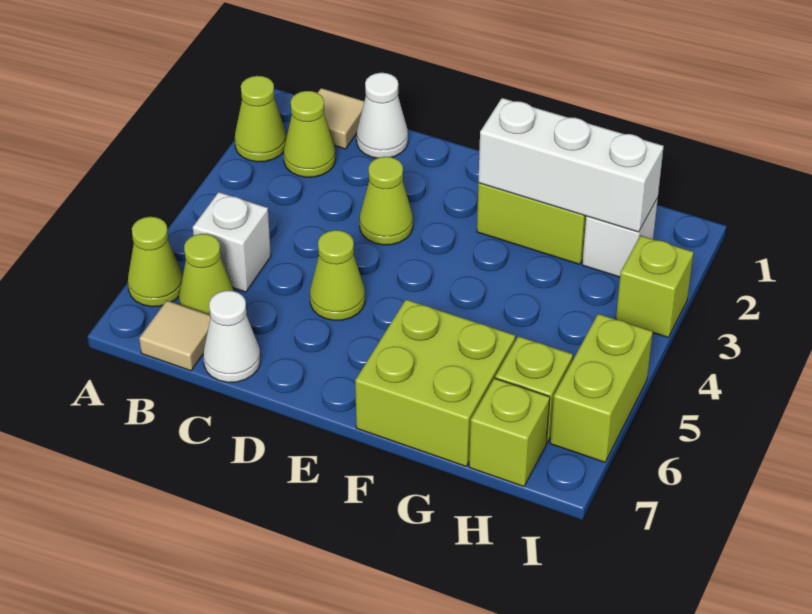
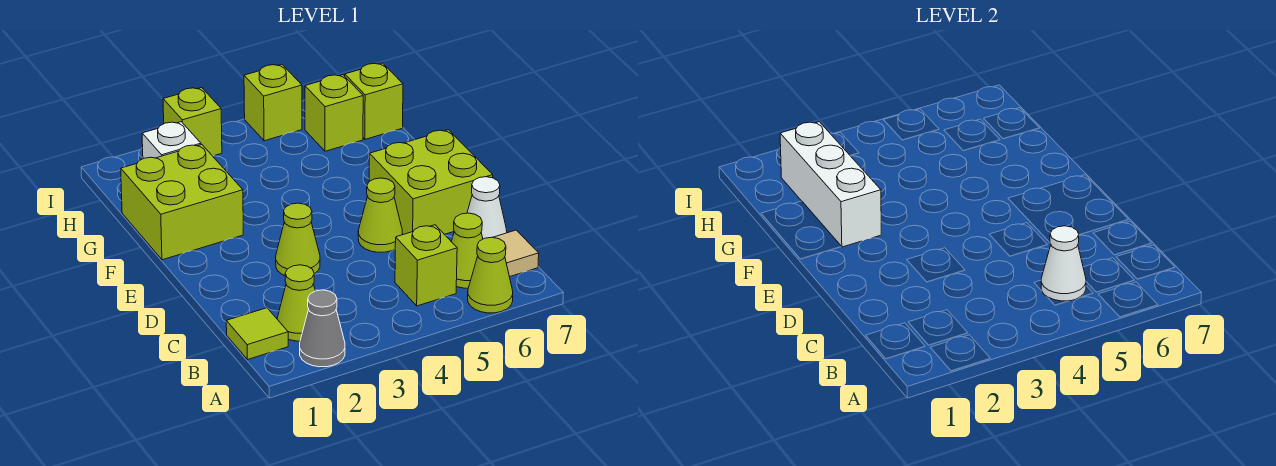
lime 1x1 cone [235,76,286,162] -> grey 1x1 cone [300,290,345,367]
tan 1x1 tile [318,88,364,149] -> lime 1x1 tile [226,308,288,360]
white 1x1 brick [193,192,271,292] -> lime 1x1 brick [395,225,457,306]
white 1x1 cone [357,73,408,158] -> white 1x1 cone moved to [1041,226,1086,301]
lime 2x2 brick [355,299,515,466] -> lime 2x2 brick moved to [369,130,493,234]
lime 1x2 brick [550,314,653,462] -> lime 1x1 brick [244,64,302,141]

